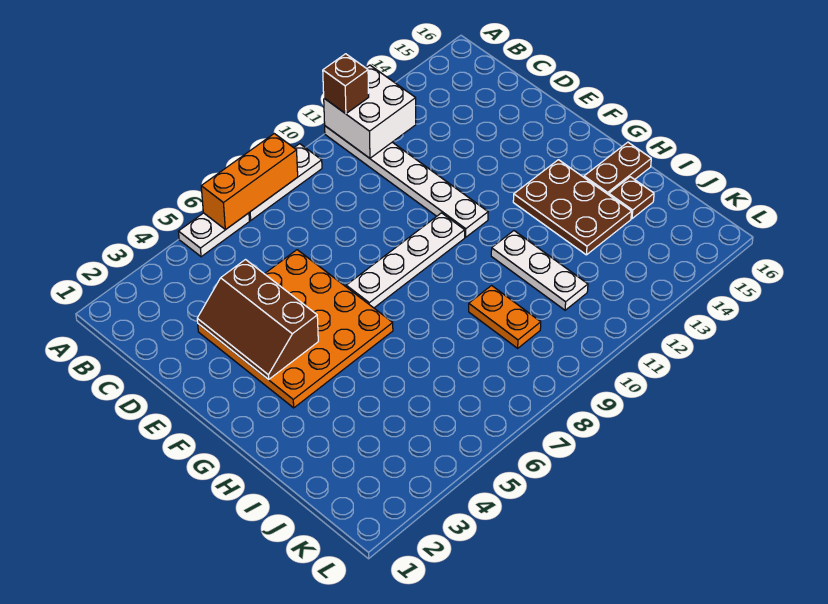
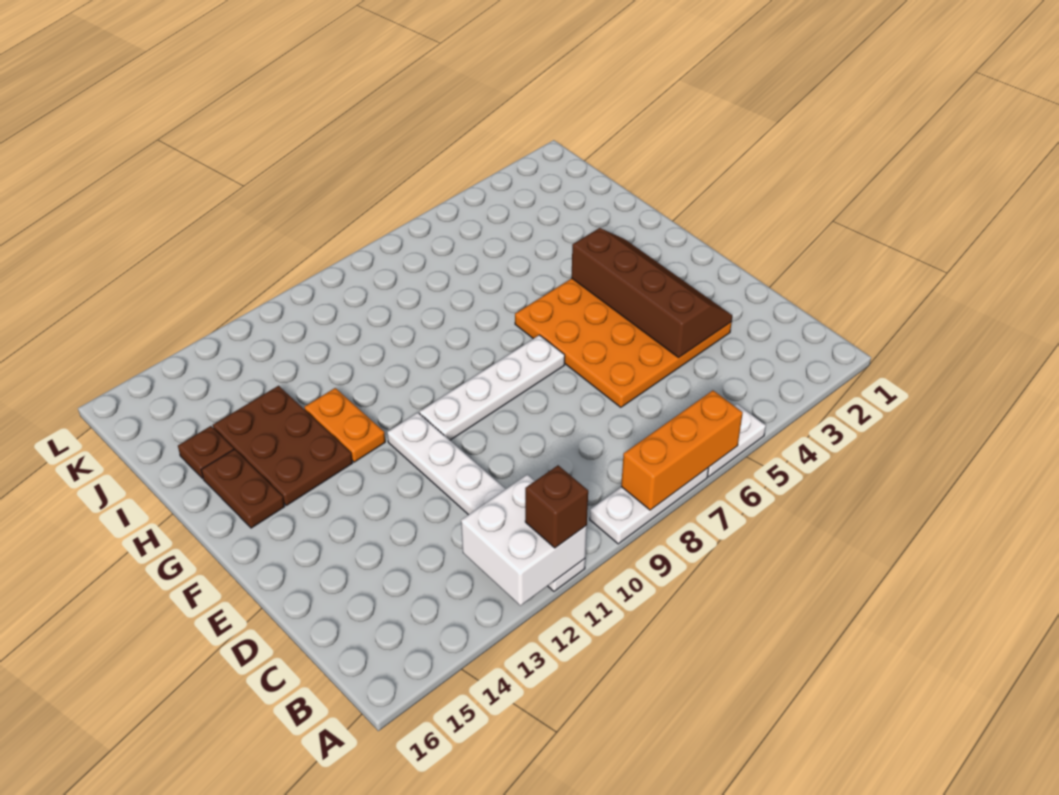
brown 2x3 slope [197,260,318,380] -> brown 2x4 slope [572,228,732,358]
white 1x3 plate [491,231,588,310] -> none
brown 1x2 plate [584,142,651,195] -> brown 1x2 plate turned to [201,449,285,528]
orange 1x2 plate [469,286,541,348] -> orange 1x2 plate moved to [304,388,385,462]

